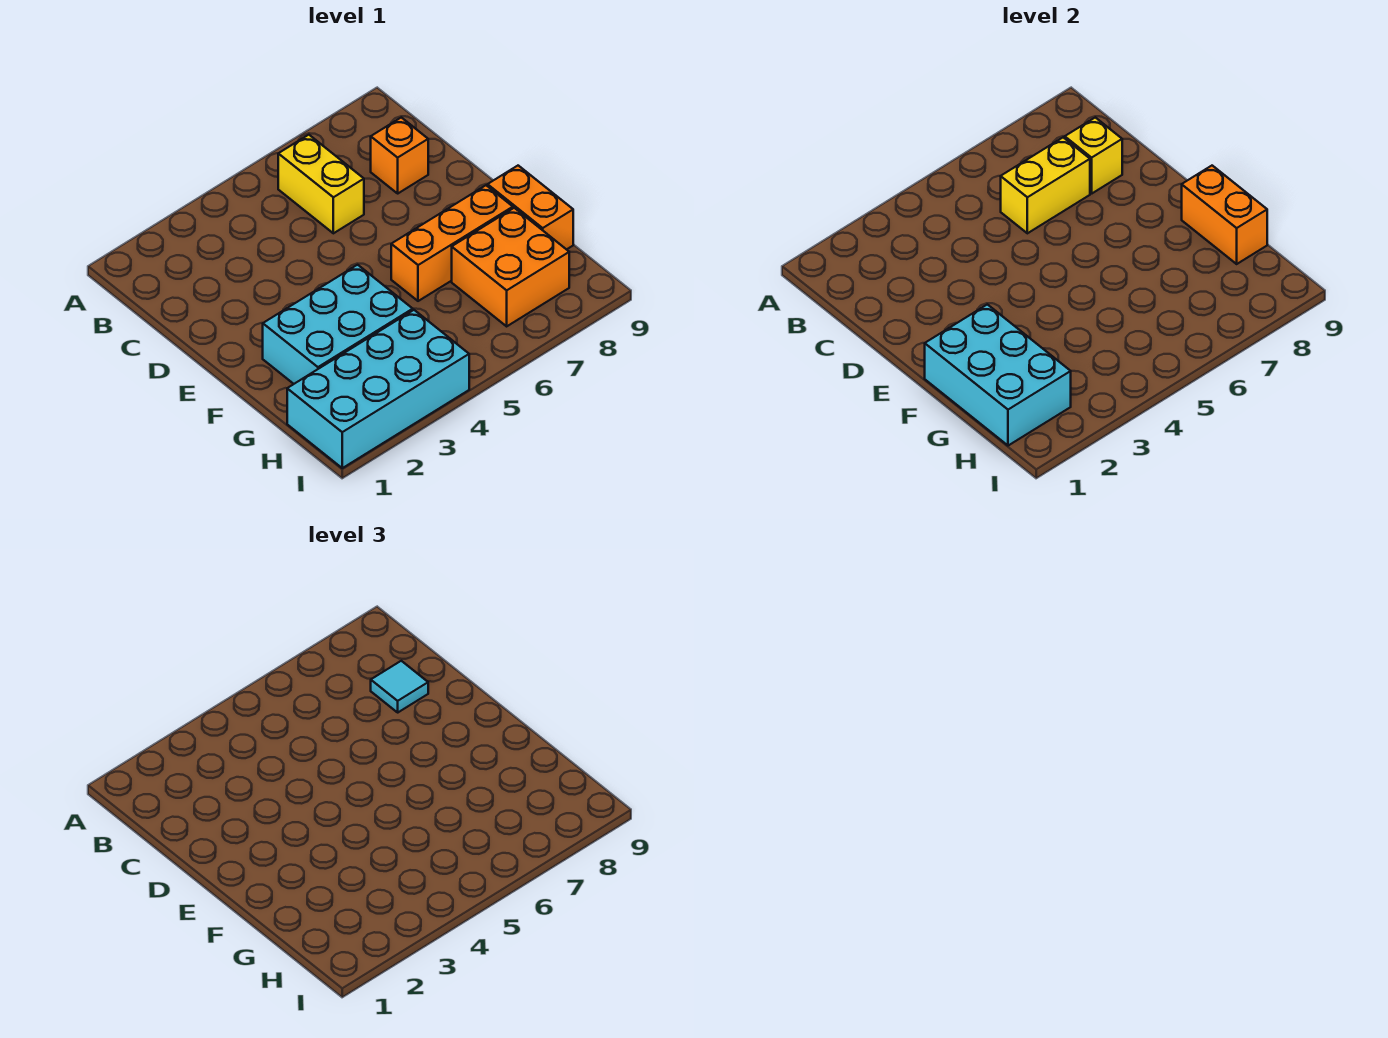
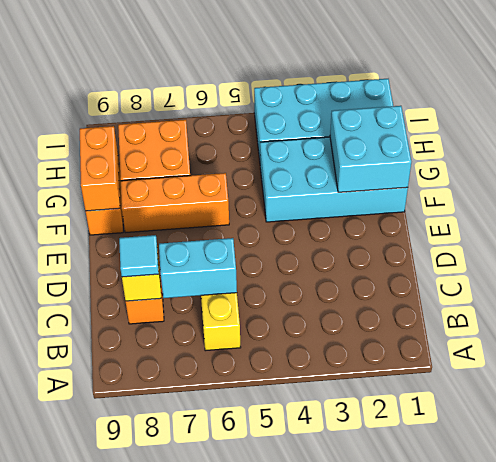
yellow 1x2 brick [1001,137,1090,233] -> cyan 1x2 brick [159,238,237,298]
cyan 2x3 brick [925,304,1071,446] -> cyan 2x2 brick [330,106,411,192]
cyan 2x3 brick [263,265,413,384] -> cyan 2x4 brick [260,137,408,222]

